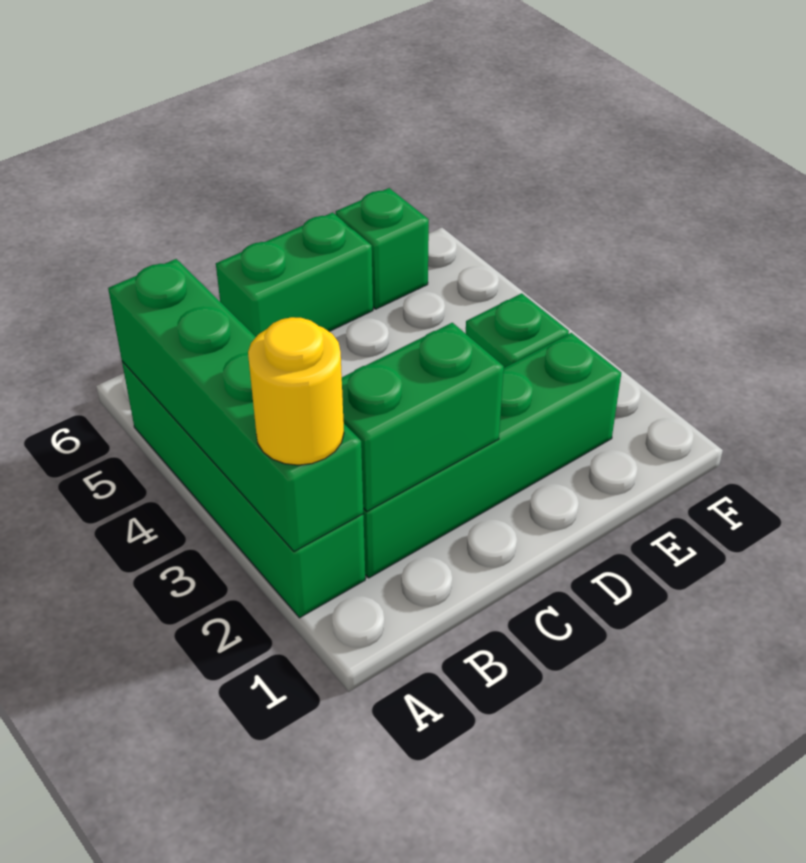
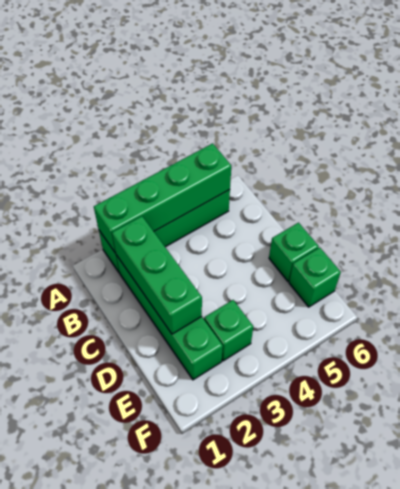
yellow 1x1 round brick [248,317,344,465] -> none
green 1x2 brick [342,323,504,511] -> green 1x3 brick [112,216,202,334]
green 1x2 brick [216,213,373,337] -> green 1x1 brick [269,223,319,281]

